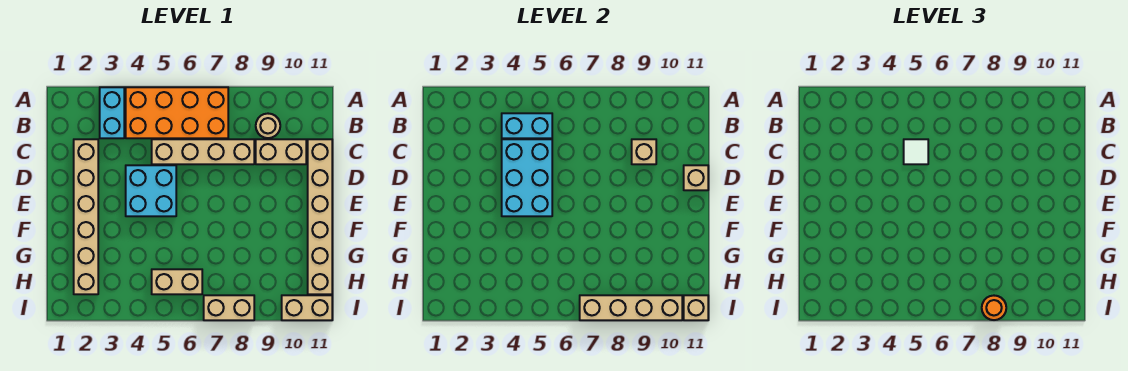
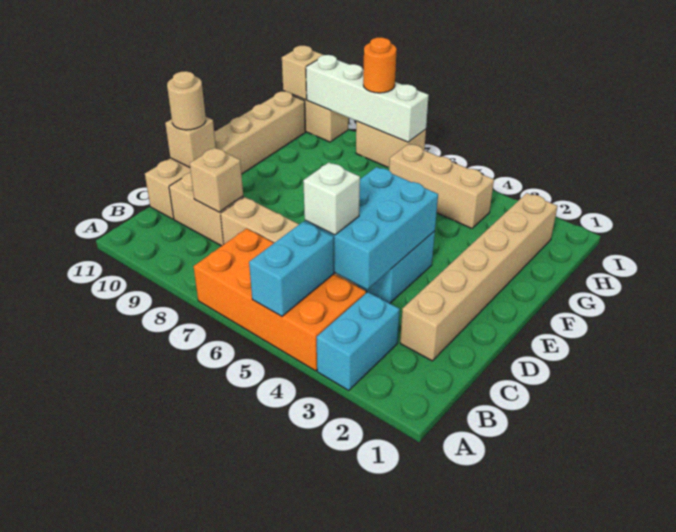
cyan 1x2 brick [502,113,552,138] -> cyan 1x2 brick turned to [249,222,334,316]
tan 1x1 round brick [256,114,280,138] -> tan 1x1 round brick moved to [167,71,206,130]
white 1x1 tile [904,139,928,164] -> white 1x1 brick [303,163,360,235]
tan 1x2 brick [152,269,202,294] -> tan 1x3 brick [389,144,494,228]
tan 1x4 brick [580,295,682,320] -> white 1x4 brick [306,55,429,142]

